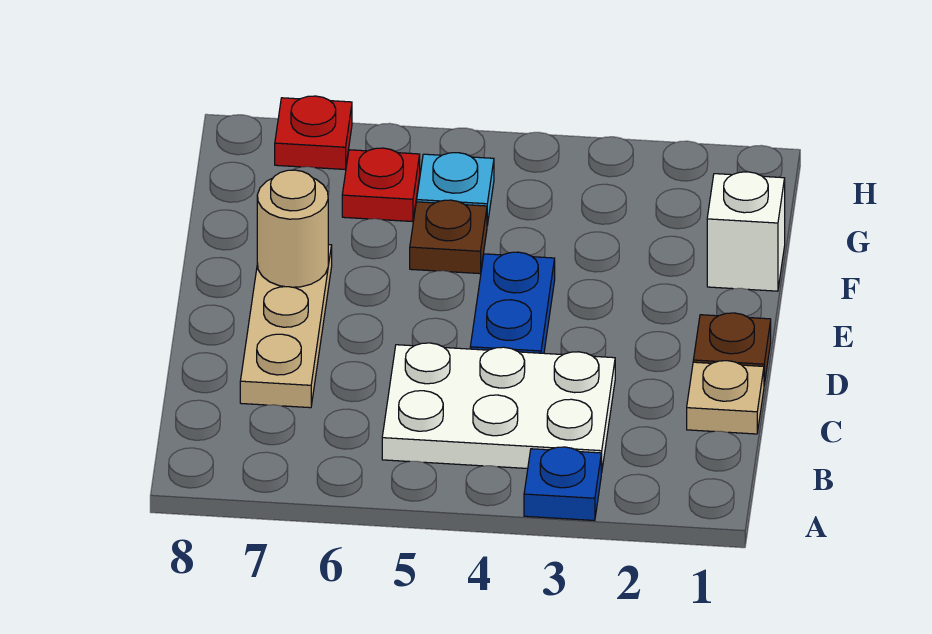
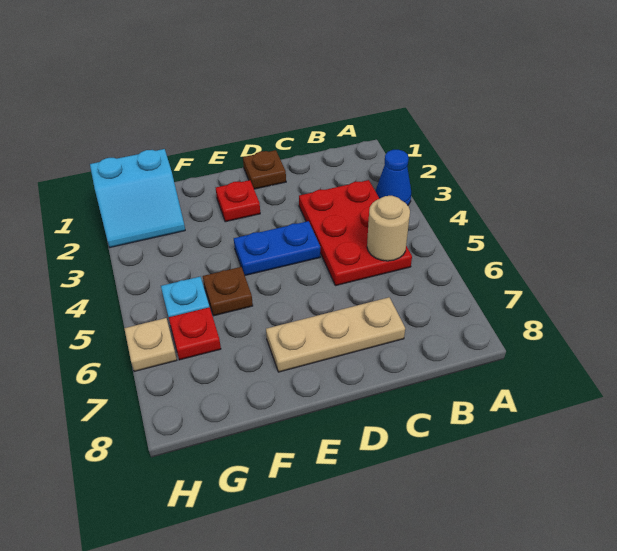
blue 1x1 plate [524,447,601,520] -> blue 1x1 cone [376,150,411,205]
white 2x3 plate [382,343,615,473] -> red 2x3 plate [299,180,412,286]
tan 1x1 plate [687,361,764,434] -> tan 1x1 plate moved to [124,318,177,371]
tan 1x1 round brick [257,170,328,287] -> tan 1x1 round brick moved to [367,196,410,261]
white 1x1 brick [707,172,785,291] -> none
none -> cyan 2x2 slope [90,149,185,247]
red 1x1 plate [275,96,352,169] -> red 1x1 plate moved to [216,180,260,222]

